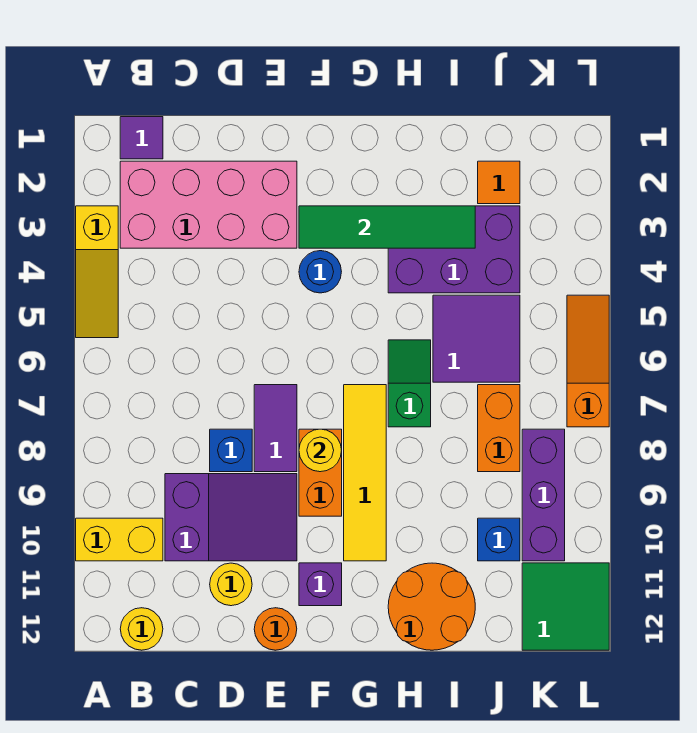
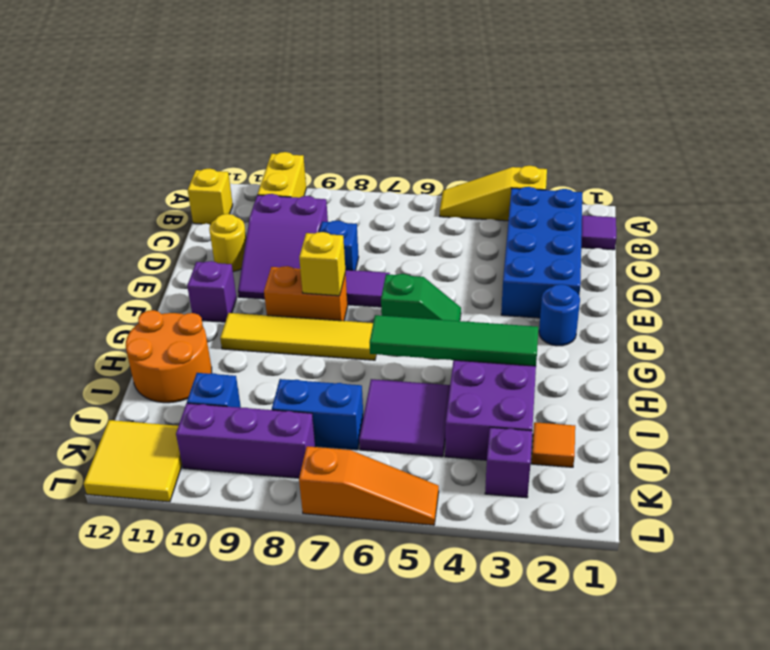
pink 2x4 brick [120,161,297,248] -> blue 2x4 brick [501,187,582,318]
yellow 1x1 round brick [120,608,163,650] -> yellow 1x1 brick [188,169,233,224]
orange 1x1 round brick [254,608,297,650] -> none
green 1x4 tile [299,206,475,248] -> green 1x4 tile turned to [370,315,538,366]
blue 1x1 round brick [299,251,341,293] -> blue 1x1 round brick moved to [539,284,580,346]
yellow 1x1 round brick [299,429,342,472] -> yellow 1x1 brick [299,232,345,296]
green 1x2 slope [388,340,431,427] -> green 1x2 slope moved to [381,274,461,321]
orange 1x2 brick [478,385,520,472] -> blue 1x2 brick [272,379,363,450]
none -> purple 1x1 brick [485,427,532,498]
green 2x2 tile [522,563,609,650] -> yellow 2x2 tile [84,420,182,502]

